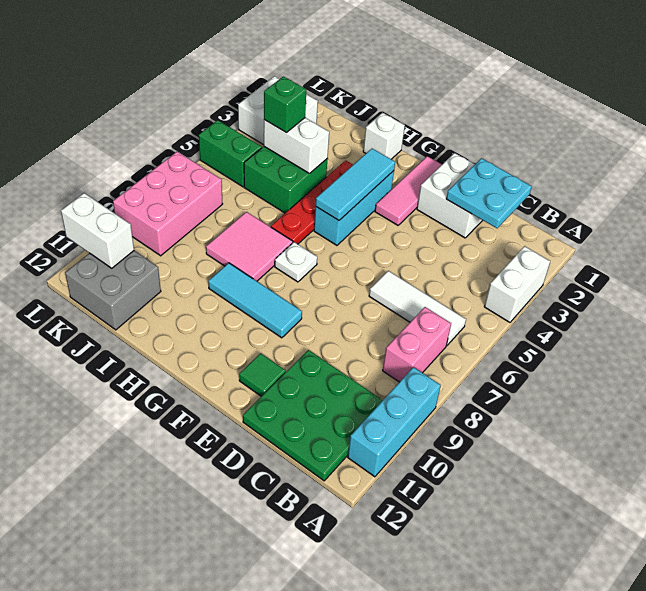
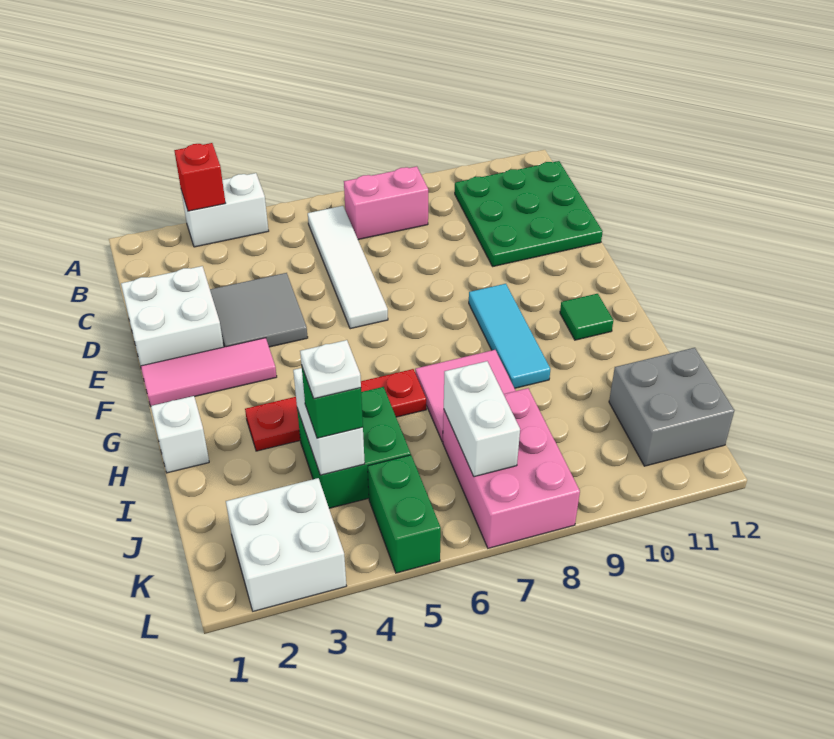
none -> red 1x1 brick [174,143,225,211]
cyan 1x3 brick [348,367,441,477] -> none
white 1x3 tile [369,271,466,346] -> white 1x4 tile [308,206,388,329]
cyan 2x2 plate [446,158,532,228] -> none
none -> grey 2x2 tile [210,273,308,347]
green 1x1 tile [239,353,286,396] -> green 1x1 tile moved to [560,294,613,340]
cyan 1x3 brick [314,171,394,245] -> none
cyan 1x3 tile [316,149,395,220] -> none
white 1x1 plate [275,242,317,282] -> white 1x1 plate moved to [300,340,361,399]
pink 2x3 brick [113,152,222,256] -> pink 2x3 brick turned to [443,388,580,548]
white 1x2 brick [61,193,134,268] -> white 1x2 brick moved to [444,361,520,477]

